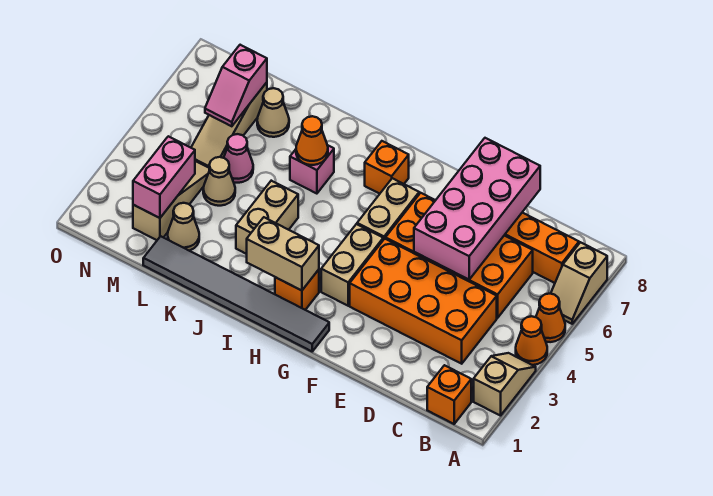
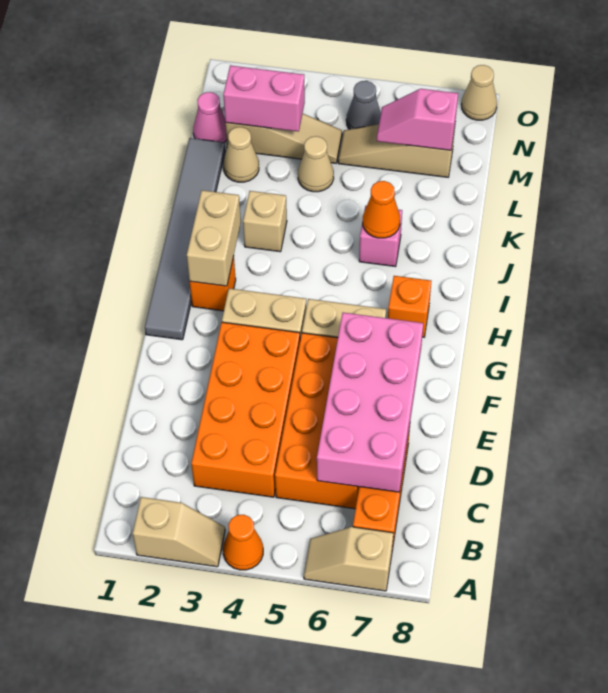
orange 1x1 cone [536,294,565,342] -> none
orange 1x1 brick [427,365,471,424] -> none
pink 2x4 brick [414,138,540,280] -> pink 2x4 brick turned to [317,313,423,492]
tan 1x2 brick [236,181,298,254] -> tan 1x1 brick [243,191,287,252]
pink 1x1 cone [224,134,253,183] -> pink 1x1 cone moved to [193,92,227,142]
tan 1x1 cone [257,88,289,137] -> tan 1x1 cone moved to [461,65,497,120]
none -> grey 1x1 cone [346,81,381,129]

